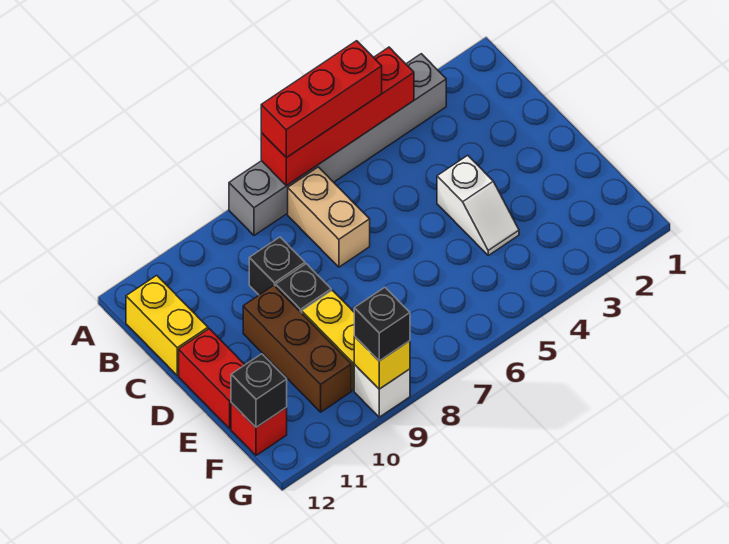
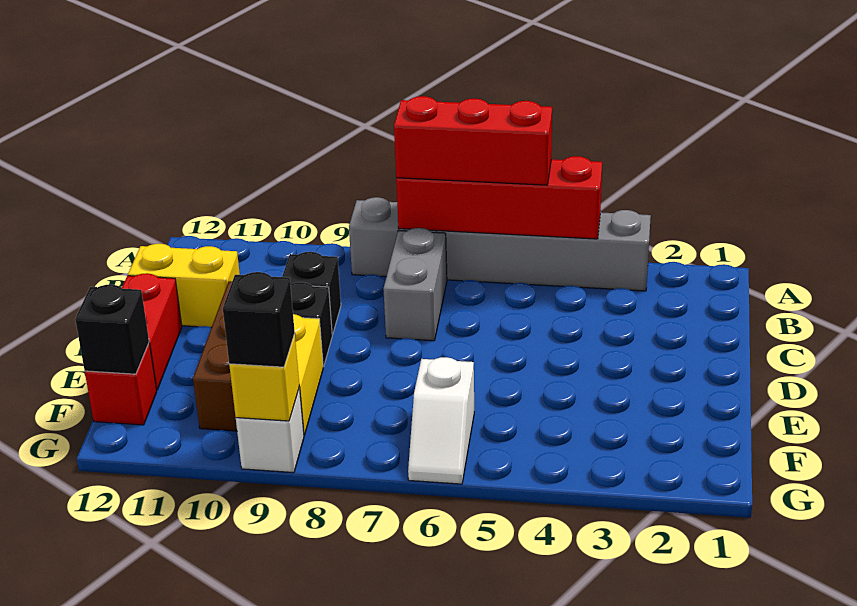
tan 1x2 brick [288,167,370,267] -> grey 1x2 brick [384,228,447,341]
yellow 1x2 brick [126,275,208,375] -> yellow 1x2 brick turned to [128,244,240,327]
white 1x2 slope [437,155,519,255] -> white 1x2 slope moved to [408,357,474,484]

